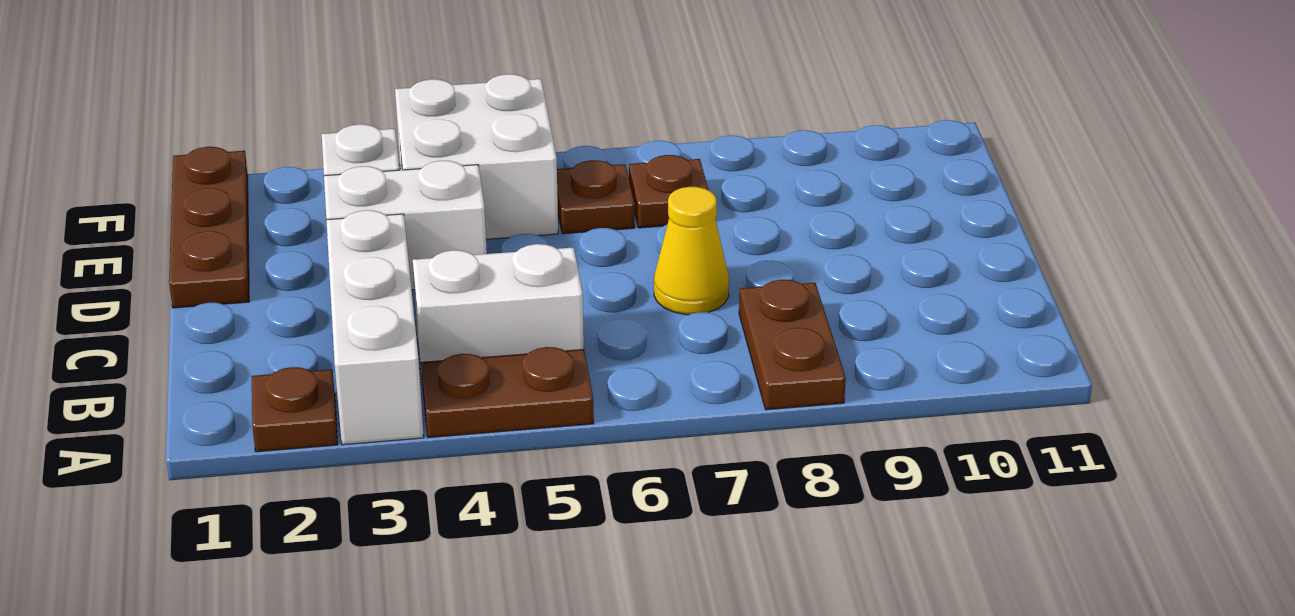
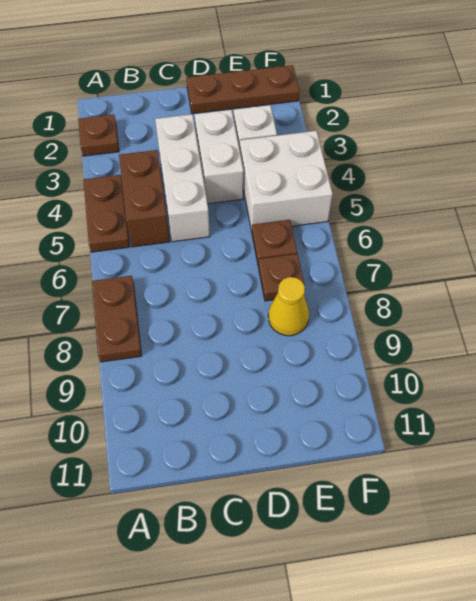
white 1x3 brick [326,210,424,445] -> white 1x3 brick turned to [155,114,210,242]
brown 1x2 plate [739,280,846,410] -> brown 1x2 plate turned to [92,276,142,362]
white 1x2 brick [413,244,584,376] -> brown 1x2 brick [119,150,170,247]
yellow 1x1 cone [654,187,729,315] -> yellow 1x1 cone moved to [268,277,309,336]

